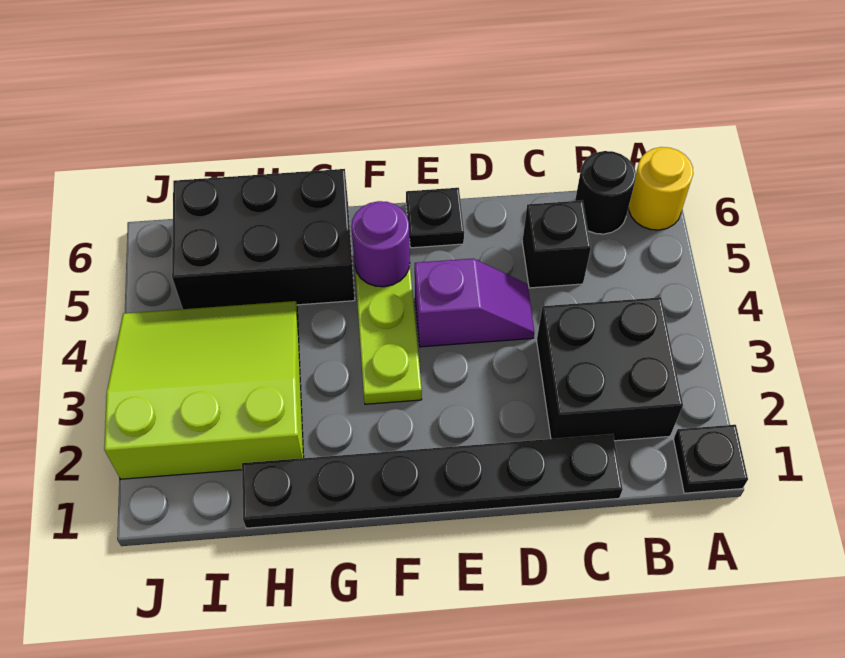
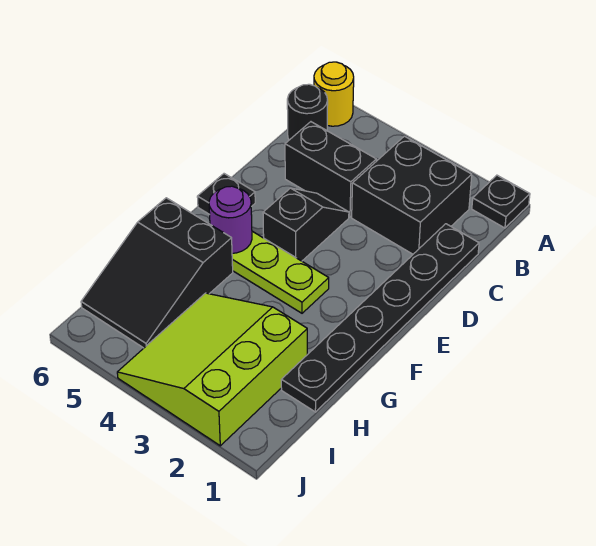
black 1x1 brick [522,201,591,288] -> black 1x2 brick [285,122,376,217]
purple 1x2 slope [415,259,534,347] -> black 1x2 slope [263,188,349,261]
black 2x3 brick [172,169,355,309] -> black 2x3 slope [81,198,233,348]

